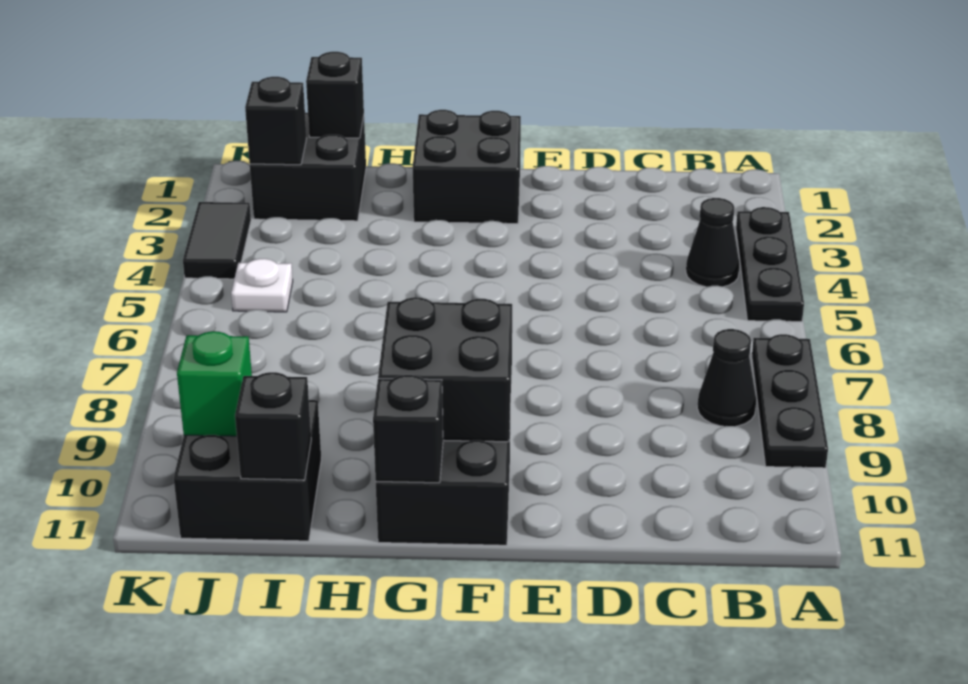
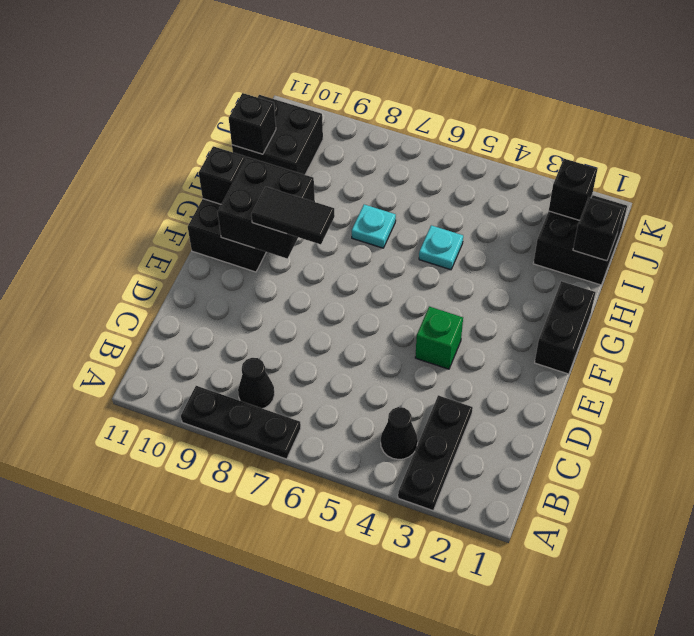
black 1x3 plate [736,207,804,322] -> black 1x3 plate turned to [398,395,473,510]
black 2x2 brick [413,110,521,224] -> black 1x2 brick [535,281,595,374]
none -> cyan 1x1 plate [419,225,463,270]
none -> cyan 1x1 plate [352,204,396,248]
white 1x1 plate [231,259,293,312] -> none
green 1x1 brick [177,331,252,436] -> green 1x1 brick moved to [415,307,463,369]
black 1x2 tile [183,202,251,279] -> black 1x2 tile moved to [251,187,335,244]

